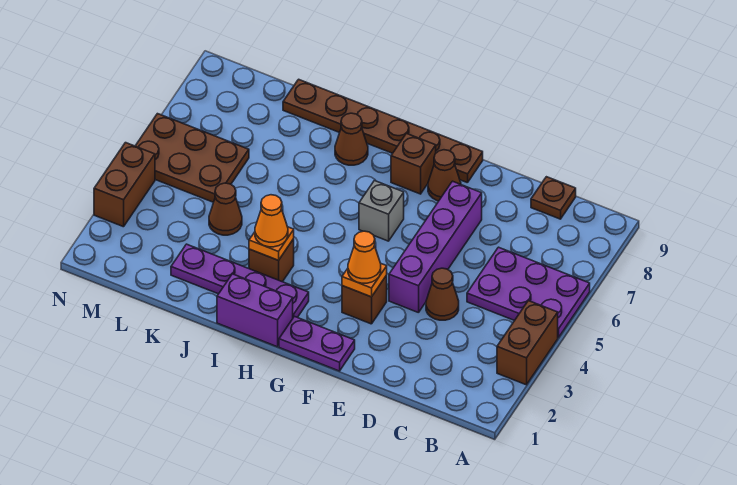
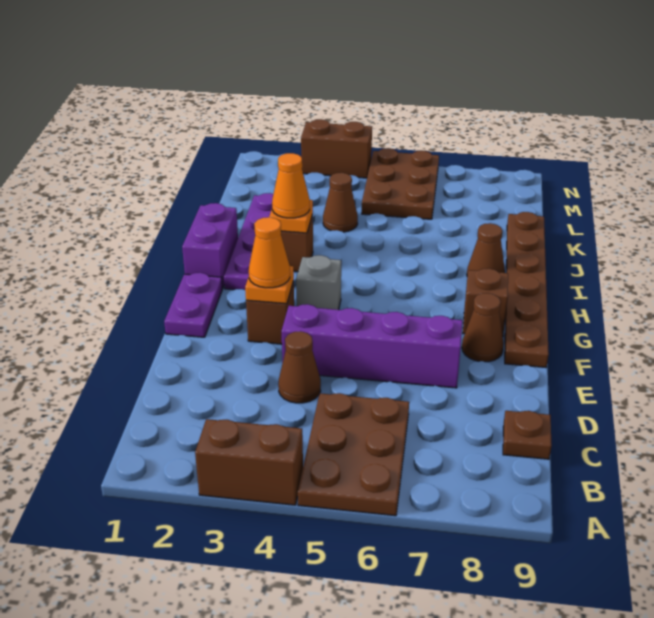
purple 2x3 plate [467,247,590,338] -> brown 2x3 plate [298,393,409,516]
grey 1x1 brick [359,181,404,241] -> grey 1x1 brick moved to [296,255,341,310]

